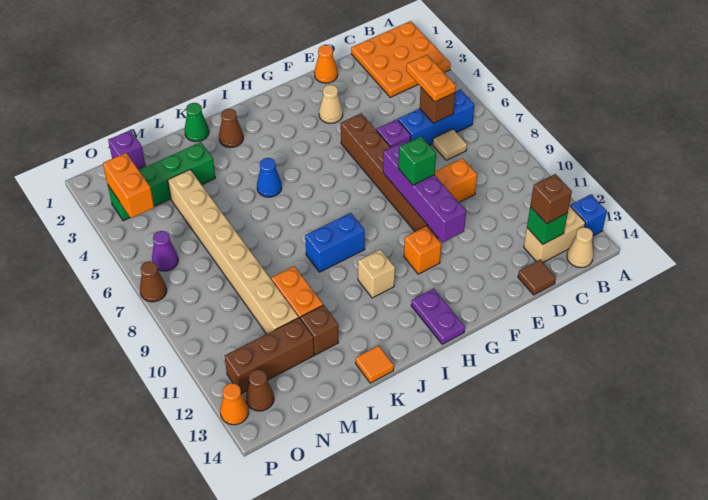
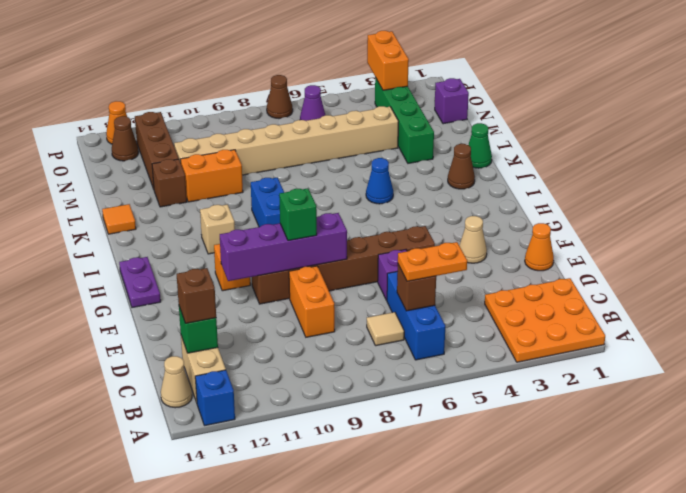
brown 1x1 tile [518,260,556,295] -> none
purple 1x2 plate [411,289,465,344] -> purple 1x2 plate turned to [119,257,161,308]
orange 1x2 brick [103,153,154,218] -> orange 1x2 brick turned to [367,31,409,90]

